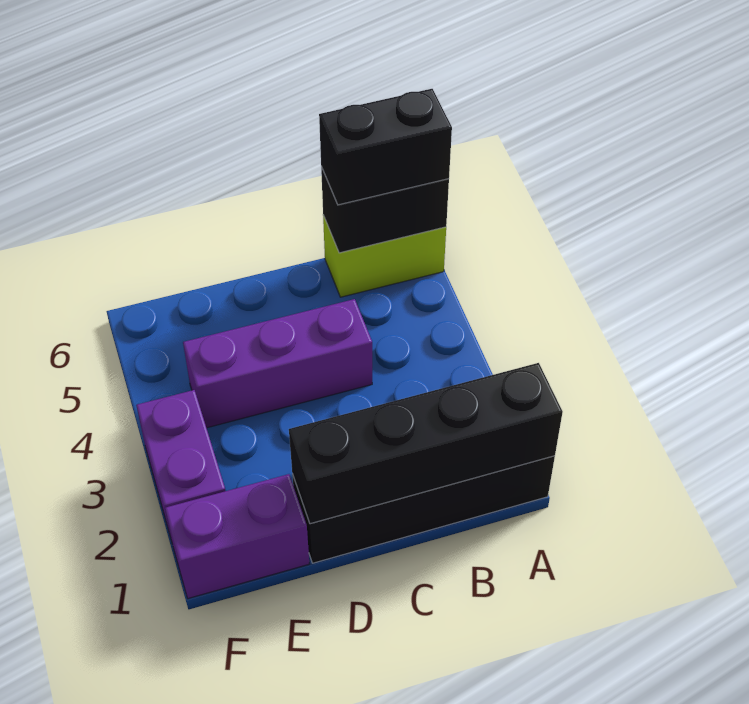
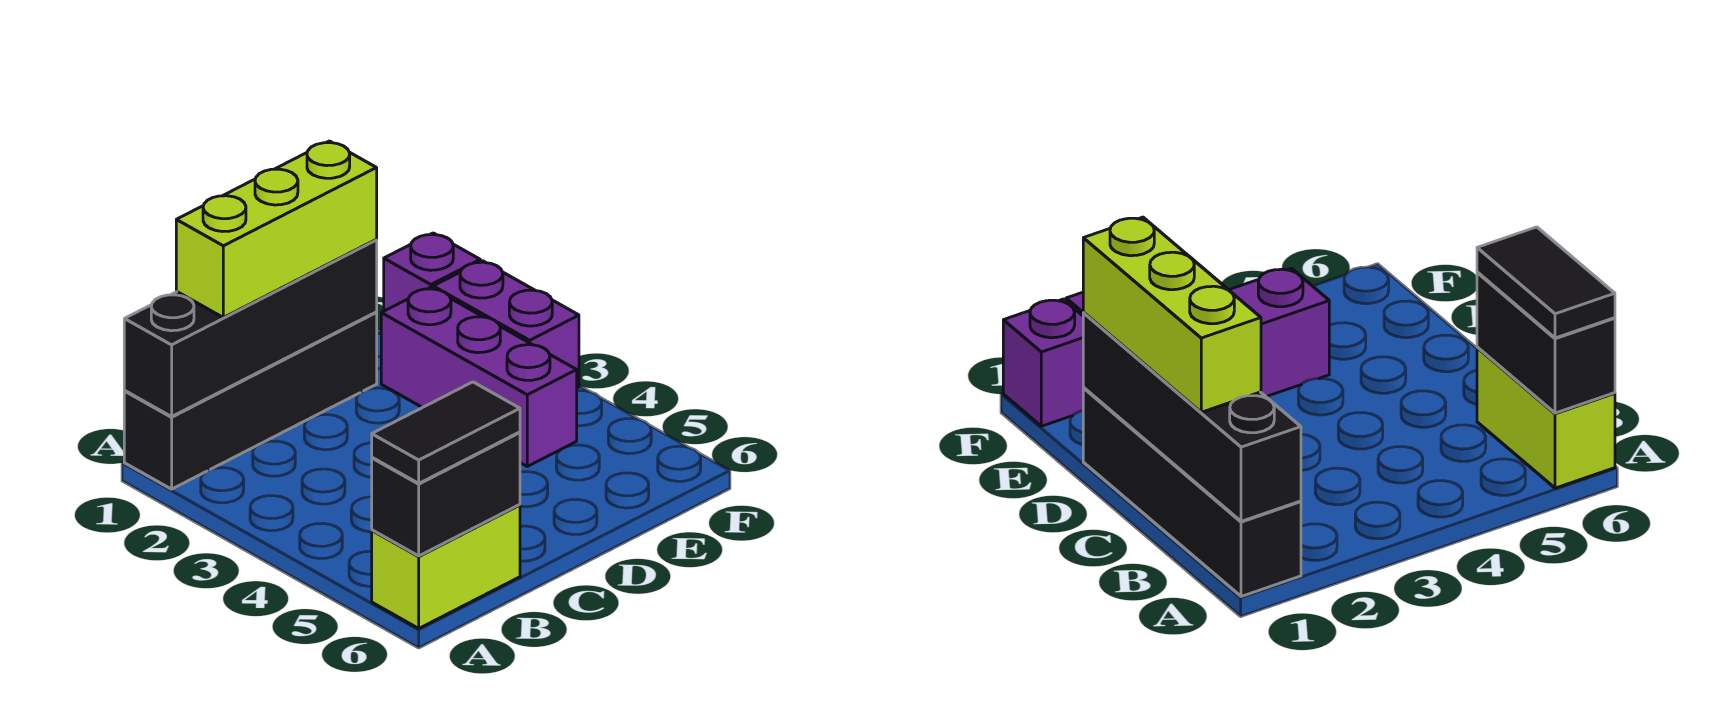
black 1x2 brick [319,89,452,205] -> black 1x2 tile [372,382,520,483]
none -> lime 1x3 brick [176,141,377,318]
purple 1x3 brick [183,299,372,428] -> purple 1x3 brick turned to [381,287,577,466]
purple 1x2 brick [165,474,309,599] -> purple 1x1 brick [384,233,480,311]

